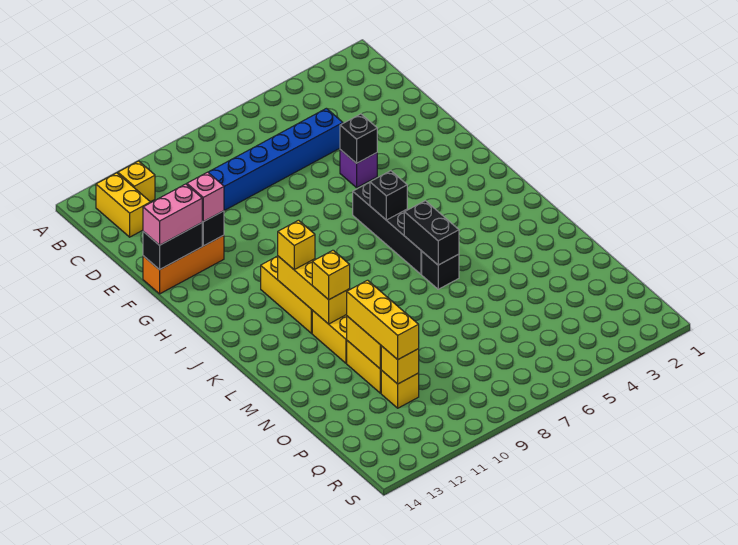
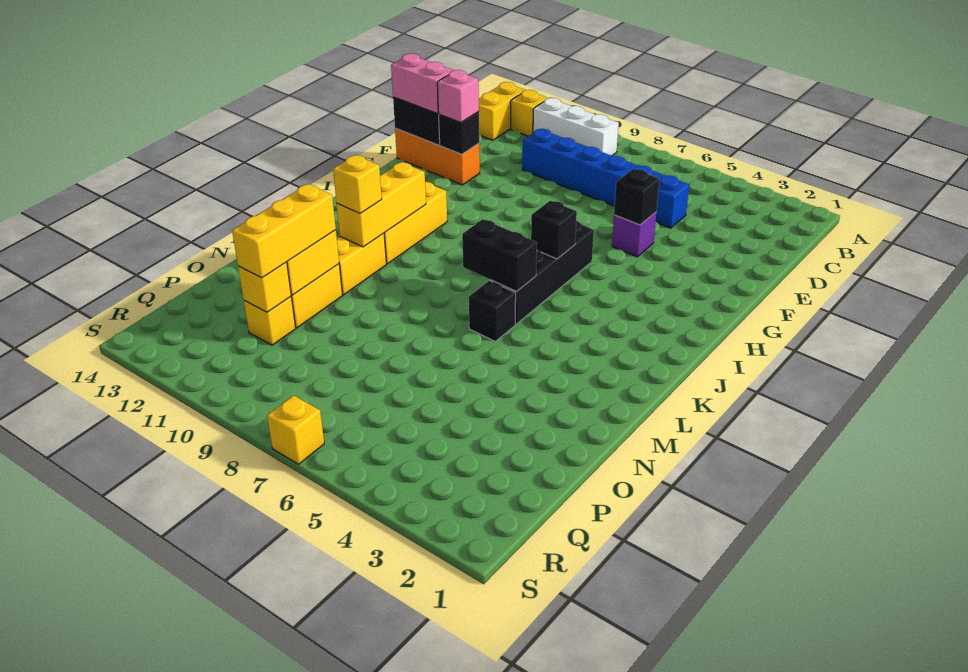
none -> white 1x3 brick [533,98,618,156]
yellow 1x1 brick [278,220,315,269] -> yellow 1x1 brick moved to [267,395,324,464]
black 1x2 brick [404,201,459,265] -> black 1x2 brick turned to [462,219,537,291]

